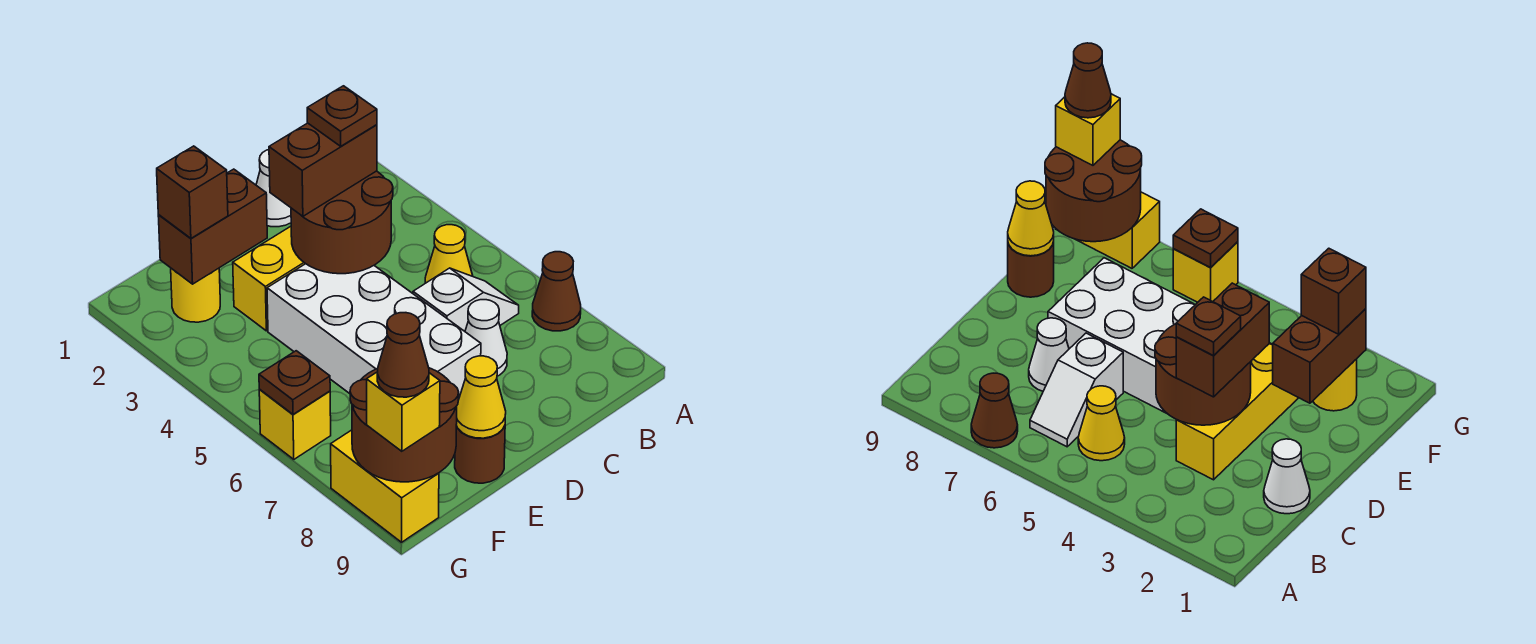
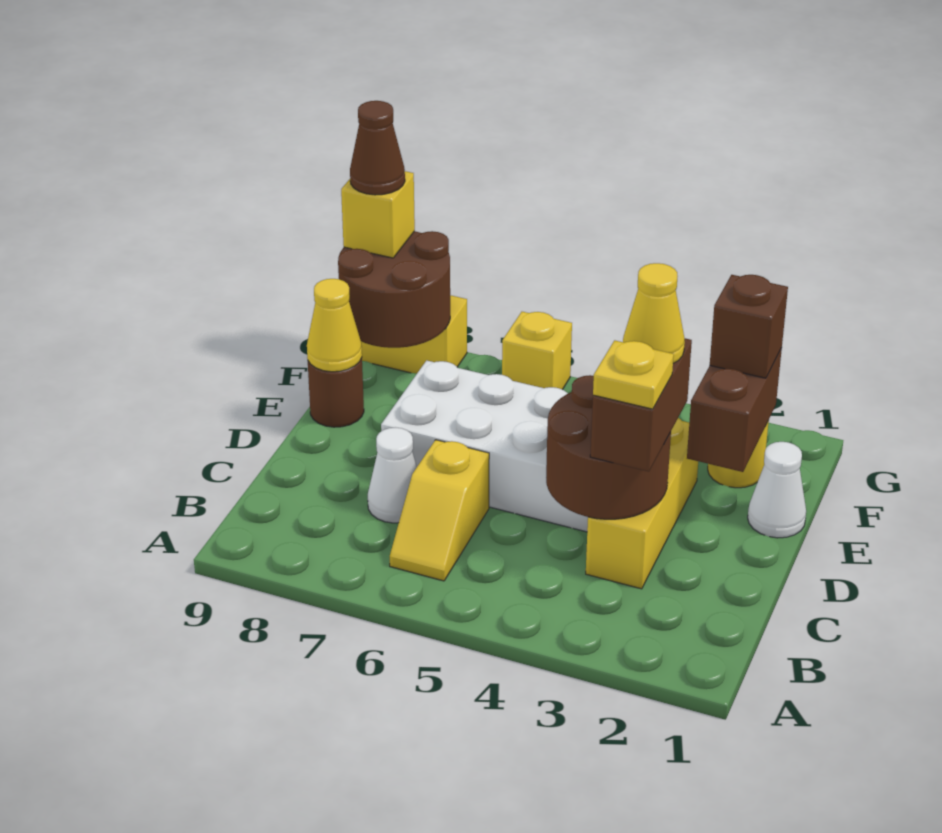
brown 1x1 cone [532,252,581,331] -> none
yellow 1x1 cone [425,225,473,283] -> yellow 1x1 cone moved to [623,263,685,363]
white 1x2 slope [413,268,519,331] -> yellow 1x2 slope [390,440,489,581]
white 1x1 cone [256,150,291,227] -> white 1x1 cone moved to [748,442,806,538]
brown 1x1 plate [307,86,377,146] -> yellow 1x1 plate [593,340,674,409]
brown 1x1 plate [259,351,330,414] -> none

